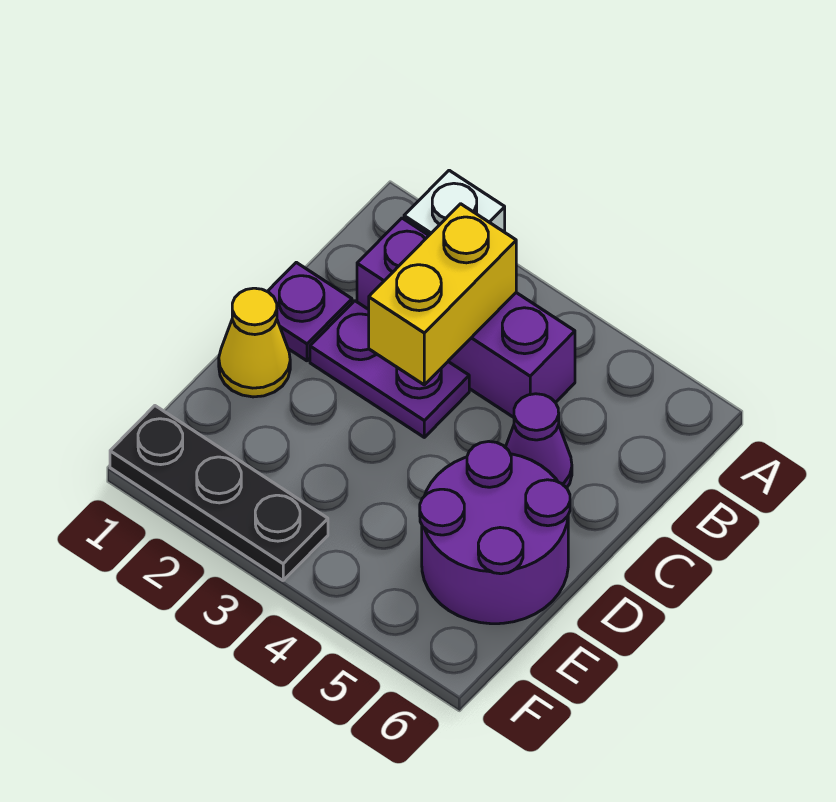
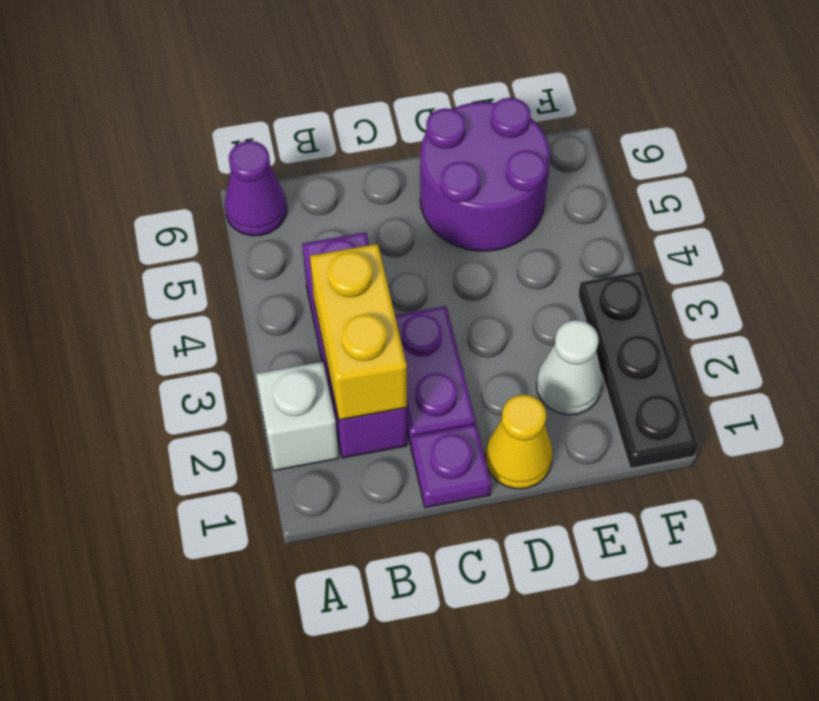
yellow 1x2 brick [369,204,516,385] -> yellow 1x2 brick turned to [310,244,407,420]
purple 1x1 cone [505,394,572,488] -> purple 1x1 cone moved to [225,141,287,236]
none -> white 1x1 cone [537,320,603,415]

